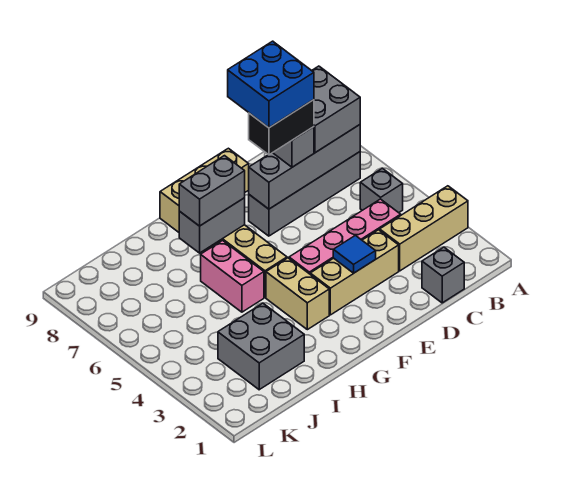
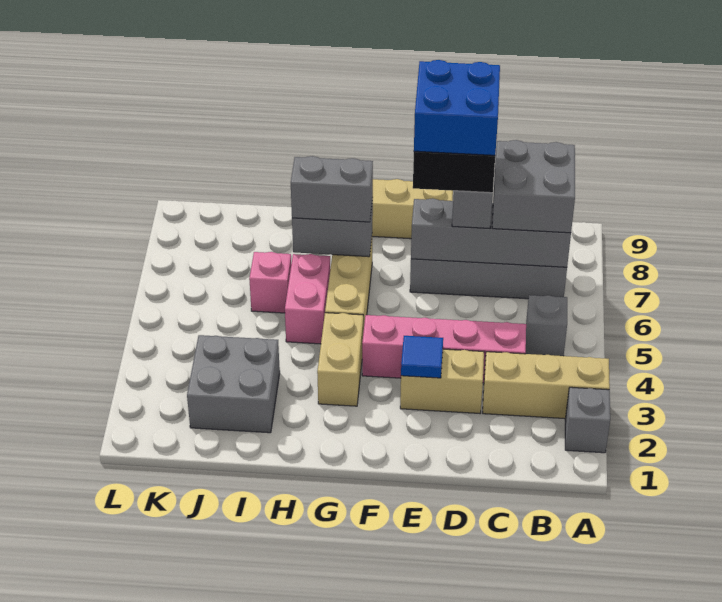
grey 1x1 brick [422,247,464,303] -> grey 1x1 brick moved to [565,387,610,453]
tan 1x3 brick [310,230,399,315] -> tan 1x2 brick [400,349,484,413]
none -> pink 1x1 brick [249,252,291,313]

